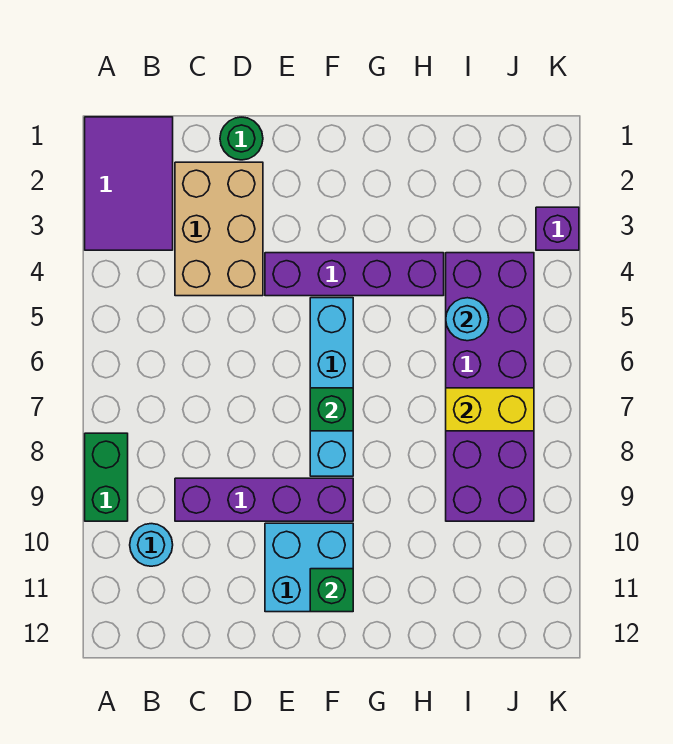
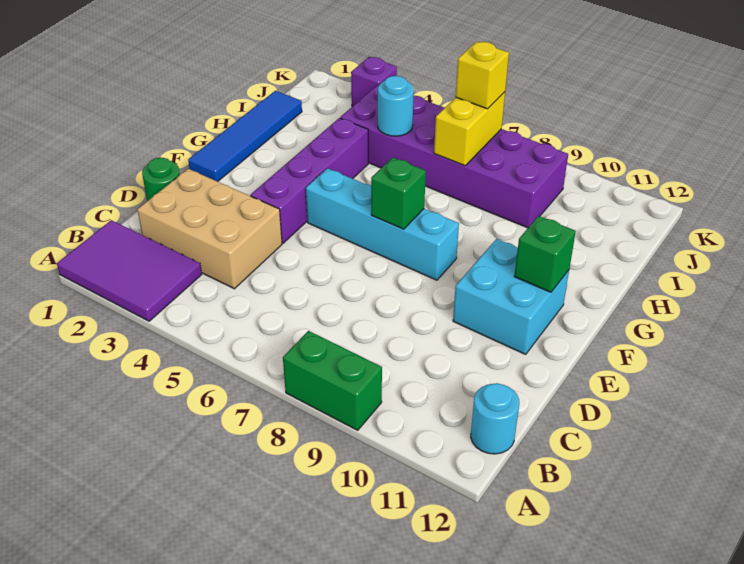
cyan 1x1 round brick [130,524,173,566] -> cyan 1x1 round brick moved to [471,383,519,454]
purple 1x4 brick [175,478,353,521] -> none
none -> blue 1x4 tile [188,91,302,182]
none -> yellow 1x1 brick [456,42,509,109]

